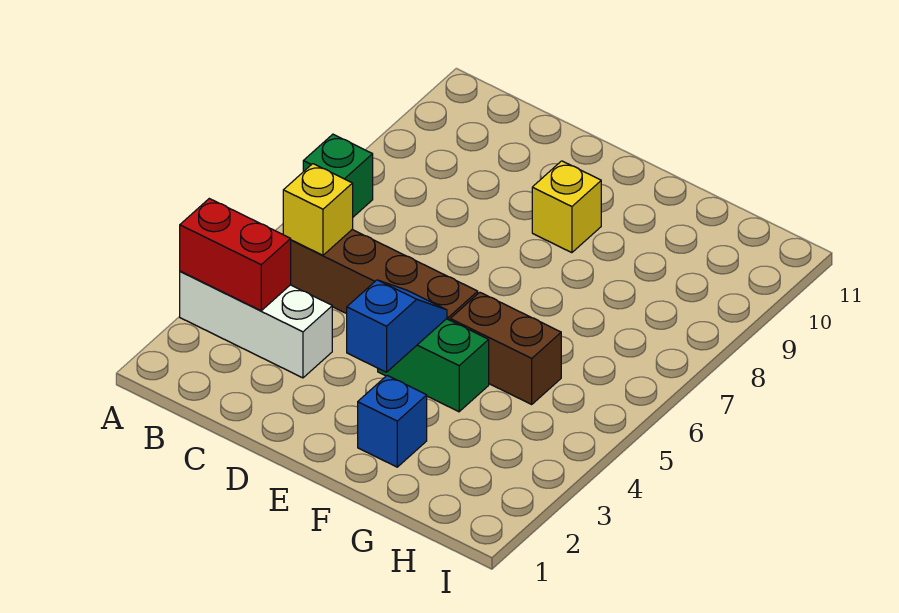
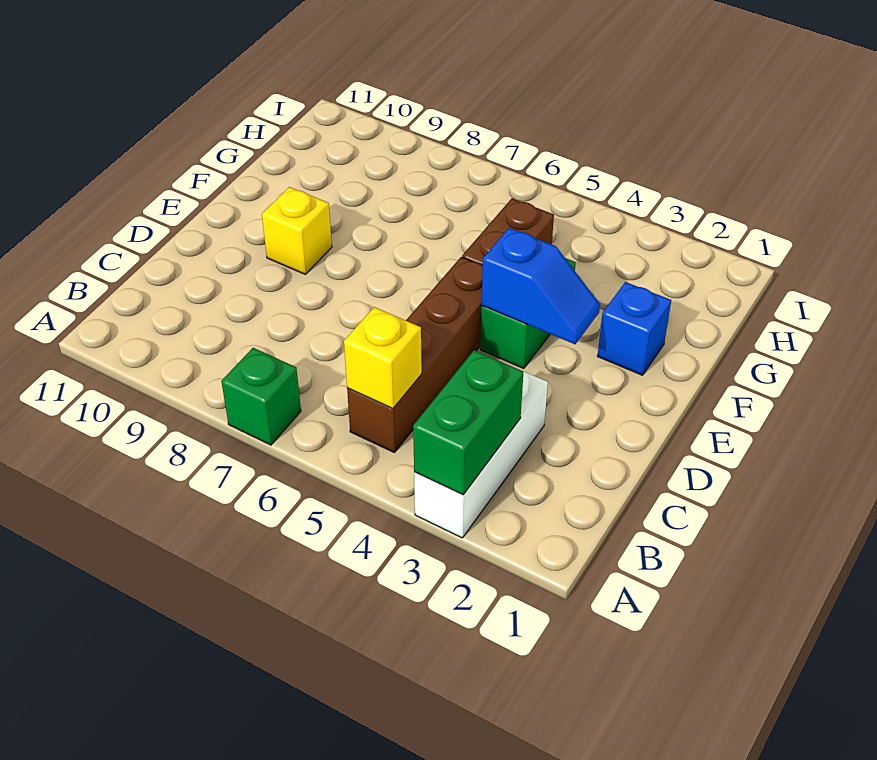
red 1x2 brick [180,199,291,311] -> green 1x2 brick [413,350,523,495]
blue 1x2 slope [347,280,447,372] -> blue 1x2 slope turned to [482,228,600,344]

